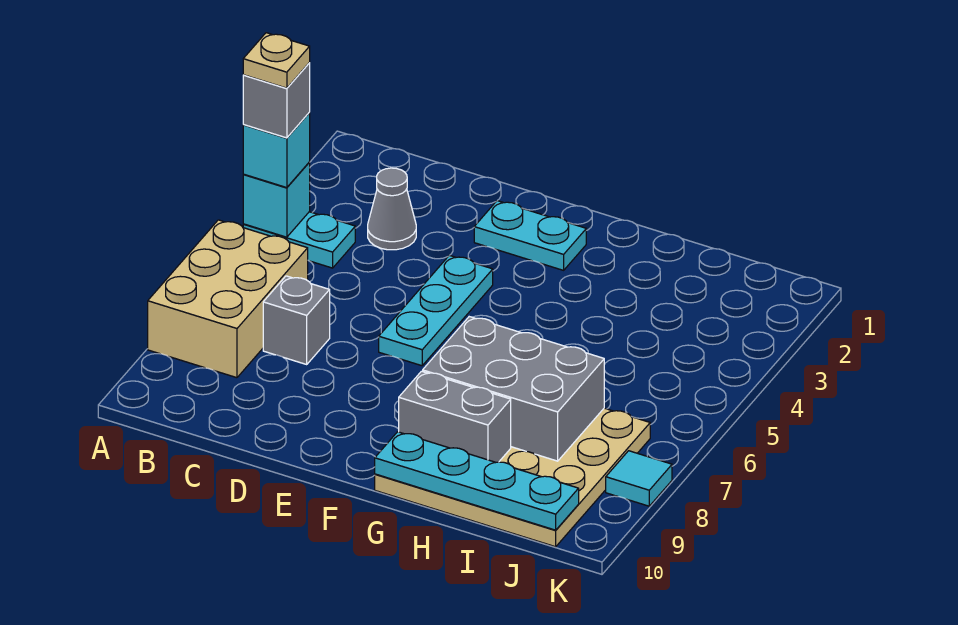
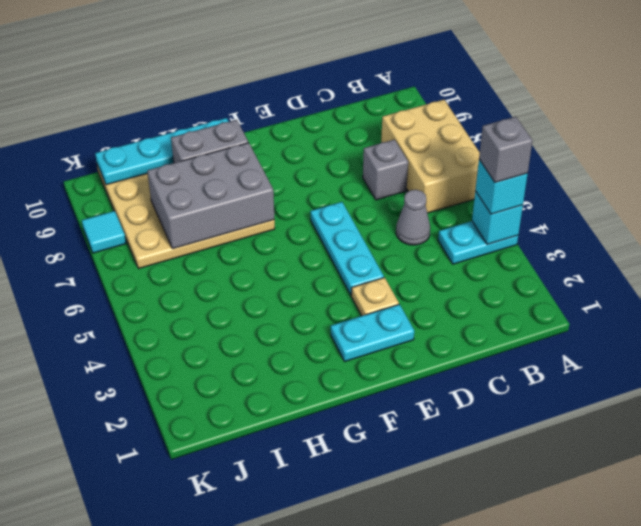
tan 1x1 plate [243,33,310,88] -> tan 1x1 plate moved to [351,278,399,316]
grey 1x1 cone [368,168,416,250] -> grey 1x1 cone moved to [396,190,430,245]

